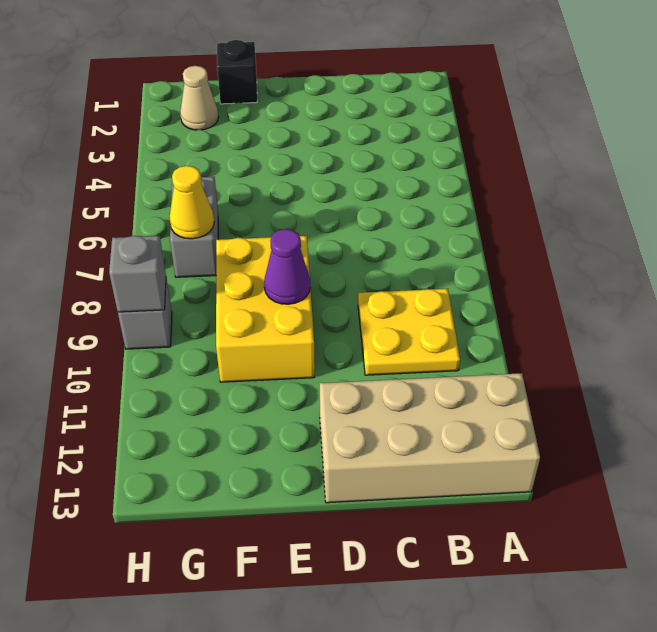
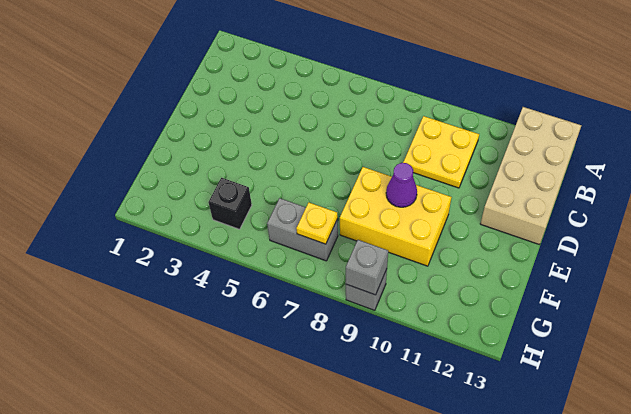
black 1x1 brick [217,40,257,104] -> black 1x1 brick moved to [209,178,252,229]
tan 1x1 cone [180,66,219,130] -> none
yellow 1x1 cone [170,166,214,239] -> yellow 1x1 plate [296,203,338,244]

